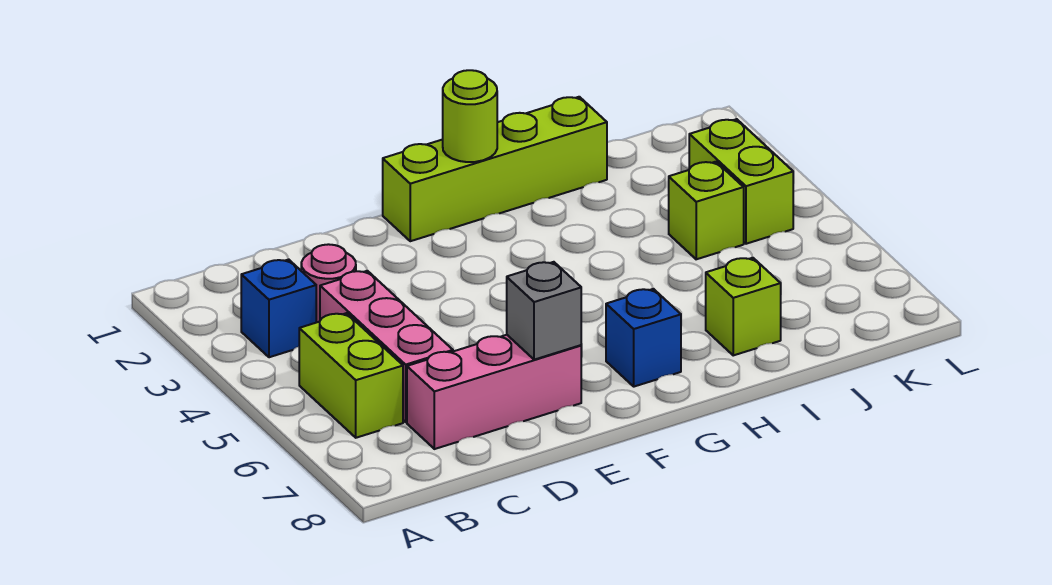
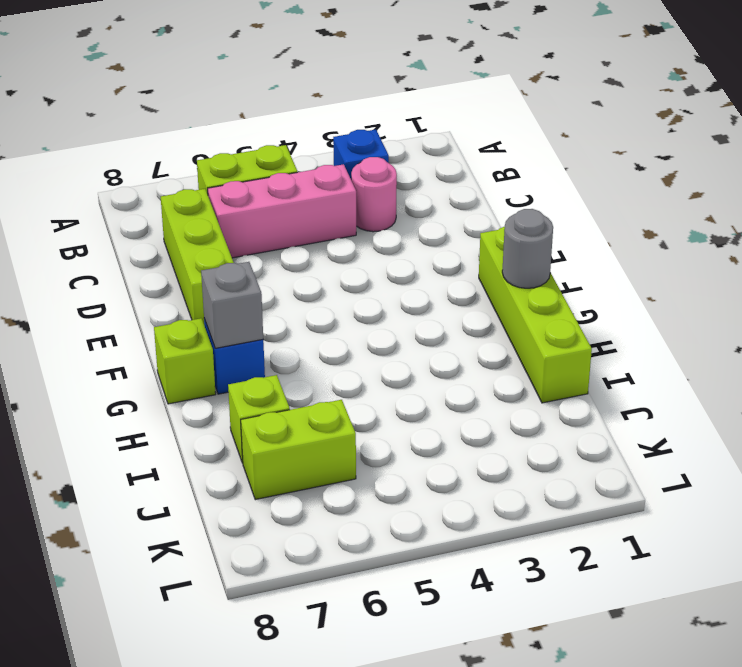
pink 1x3 brick [407,335,581,449] -> lime 1x3 brick [161,189,234,326]
grey 1x1 brick [507,262,581,360] -> grey 1x1 brick moved to [201,262,263,348]
lime 1x1 round brick [443,70,497,162] -> grey 1x1 round brick [502,209,553,288]
lime 1x1 brick [669,162,744,259] -> lime 1x1 brick moved to [154,318,216,404]
lime 1x2 brick [689,119,793,244] -> lime 1x2 brick moved to [241,400,356,500]

